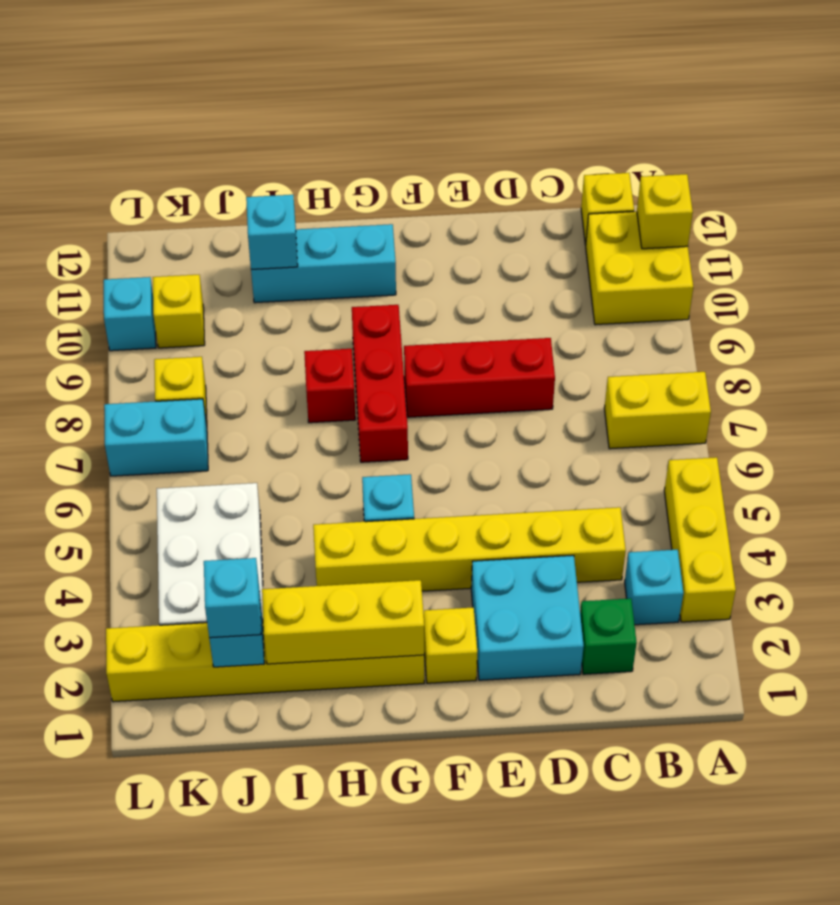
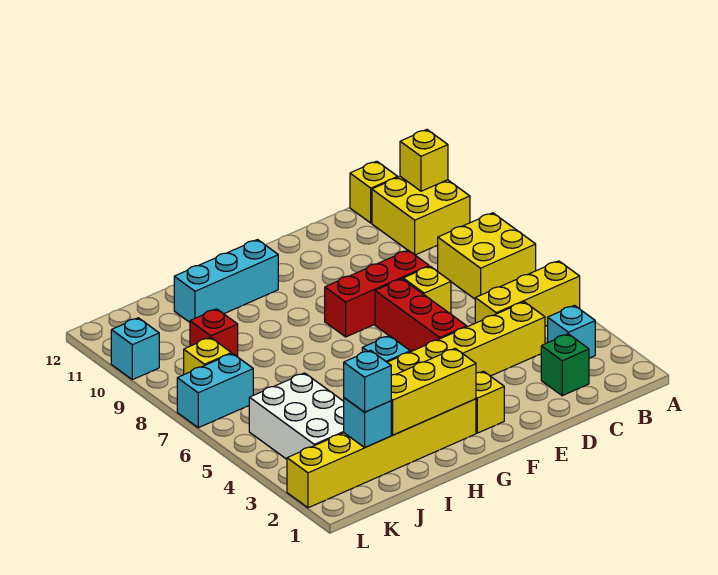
yellow 1x3 brick [664,457,736,622] -> yellow 1x3 brick turned to [475,261,580,326]
yellow 1x2 brick [604,372,711,449] -> yellow 2x2 brick [438,213,536,299]
cyan 2x2 brick [471,555,584,680] -> none
red 1x3 brick [352,305,408,462] -> red 1x3 brick moved to [375,279,467,352]
red 1x1 brick [304,349,355,423] -> red 1x1 brick moved to [190,309,238,357]
cyan 1x1 brick [246,195,298,269] -> none
yellow 1x1 brick [153,275,205,348] -> yellow 1x1 brick moved to [403,266,451,314]

